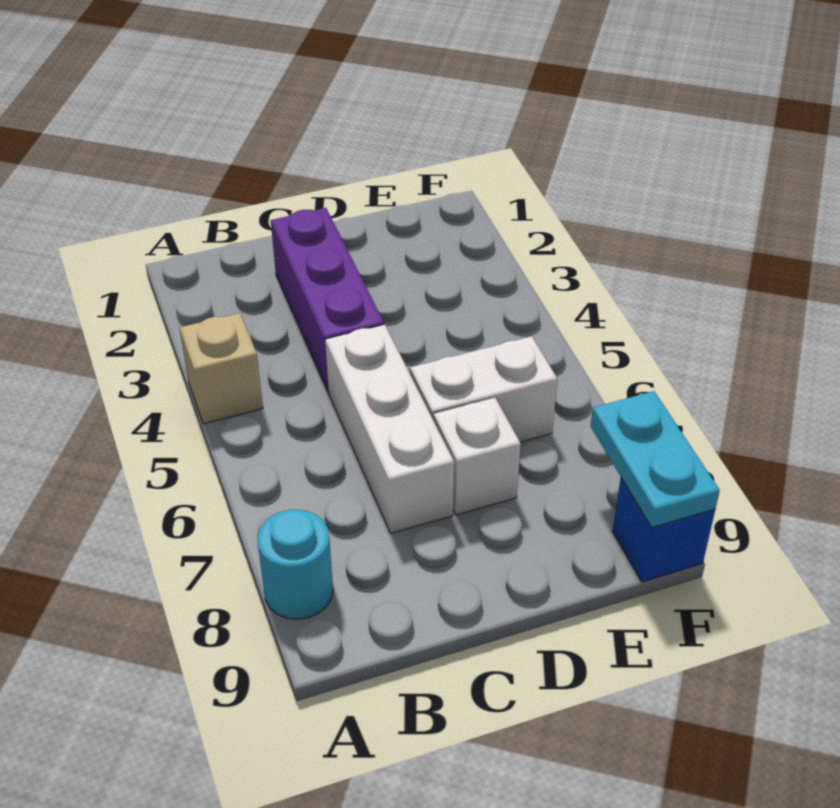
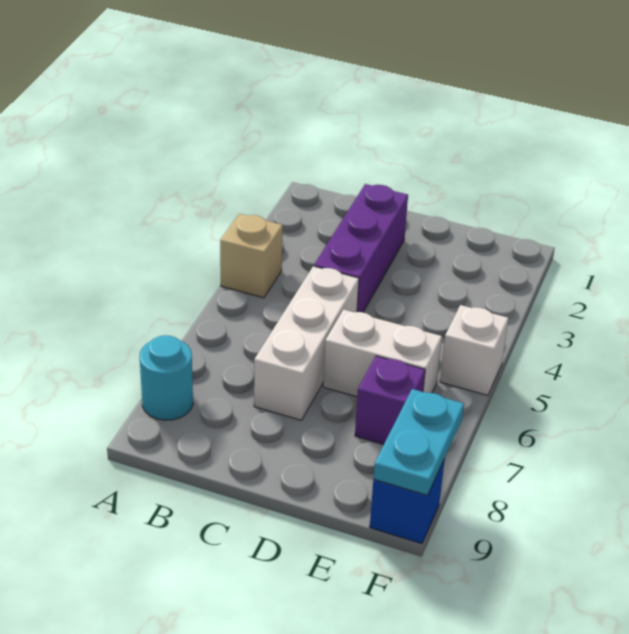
white 1x1 brick [434,398,521,515] -> white 1x1 brick moved to [440,305,508,395]
none -> purple 1x1 brick [355,356,425,444]

